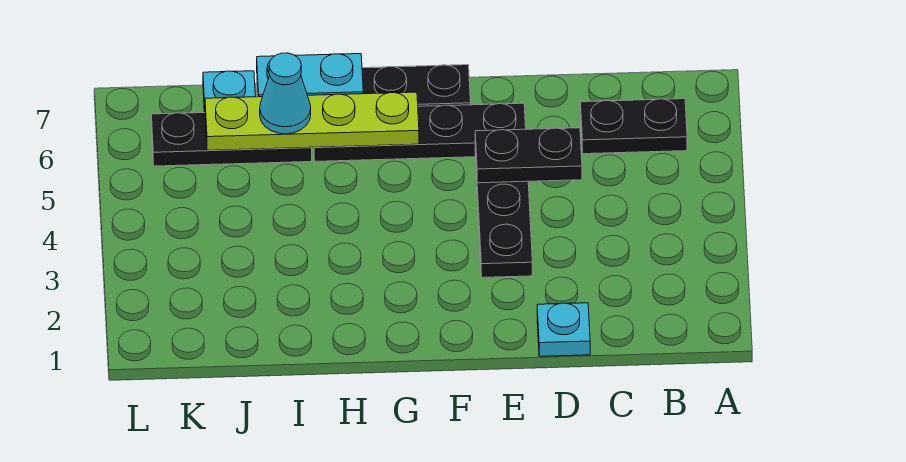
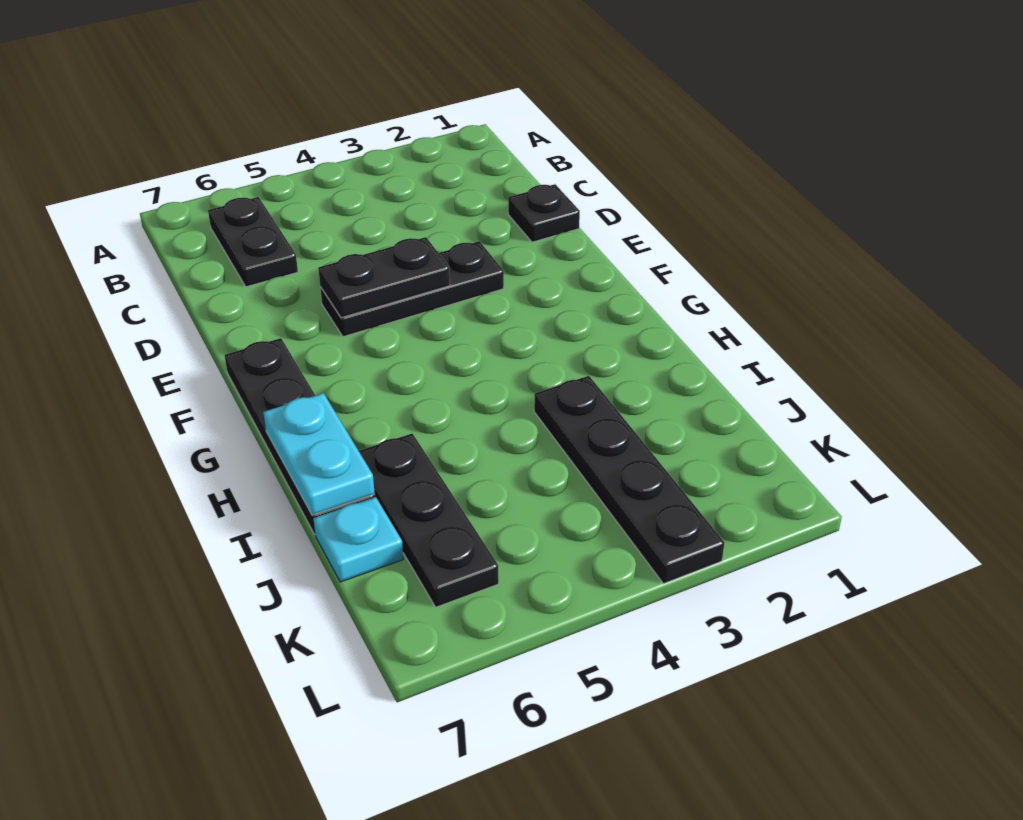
cyan 1x1 plate [537,303,590,356] -> black 1x1 plate [508,184,580,242]
black 1x2 plate [475,128,582,183] -> black 1x2 plate turned to [318,237,450,318]
black 1x4 plate [314,103,526,161] -> black 1x4 plate moved to [534,376,725,584]
lime 1x4 plate [205,92,419,150] -> none
cyan 1x1 cone [260,53,311,134] -> none

